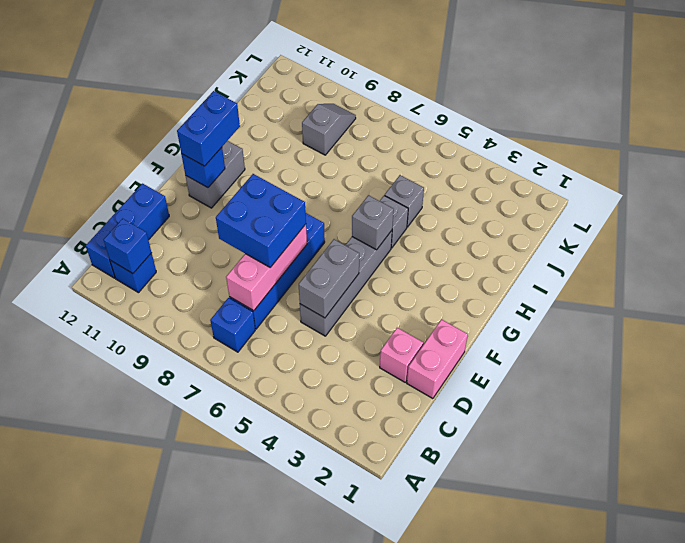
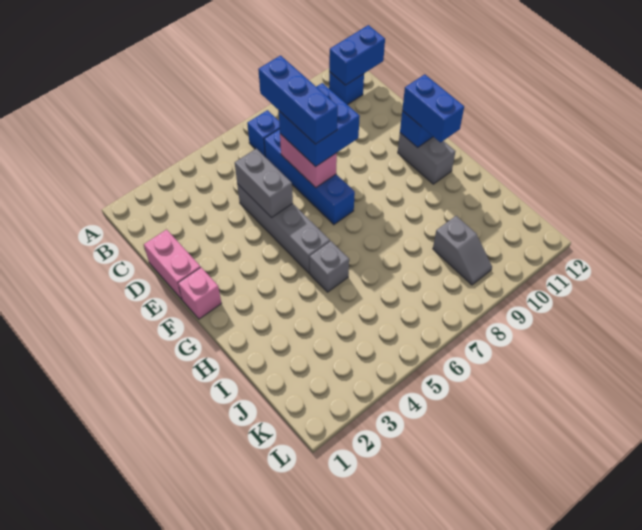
blue 1x1 brick [103,219,152,274] -> blue 1x2 brick [329,25,385,85]
blue 1x3 brick [86,184,169,278] -> blue 1x3 brick moved to [258,56,338,144]
pink 1x3 brick [226,224,307,311] -> pink 1x2 brick [280,134,337,188]
pink 1x1 brick [380,328,423,382] -> pink 1x1 brick moved to [178,267,221,319]
grey 1x1 brick [352,195,394,250] -> none
grey 1x1 brick [385,175,424,227] -> none

